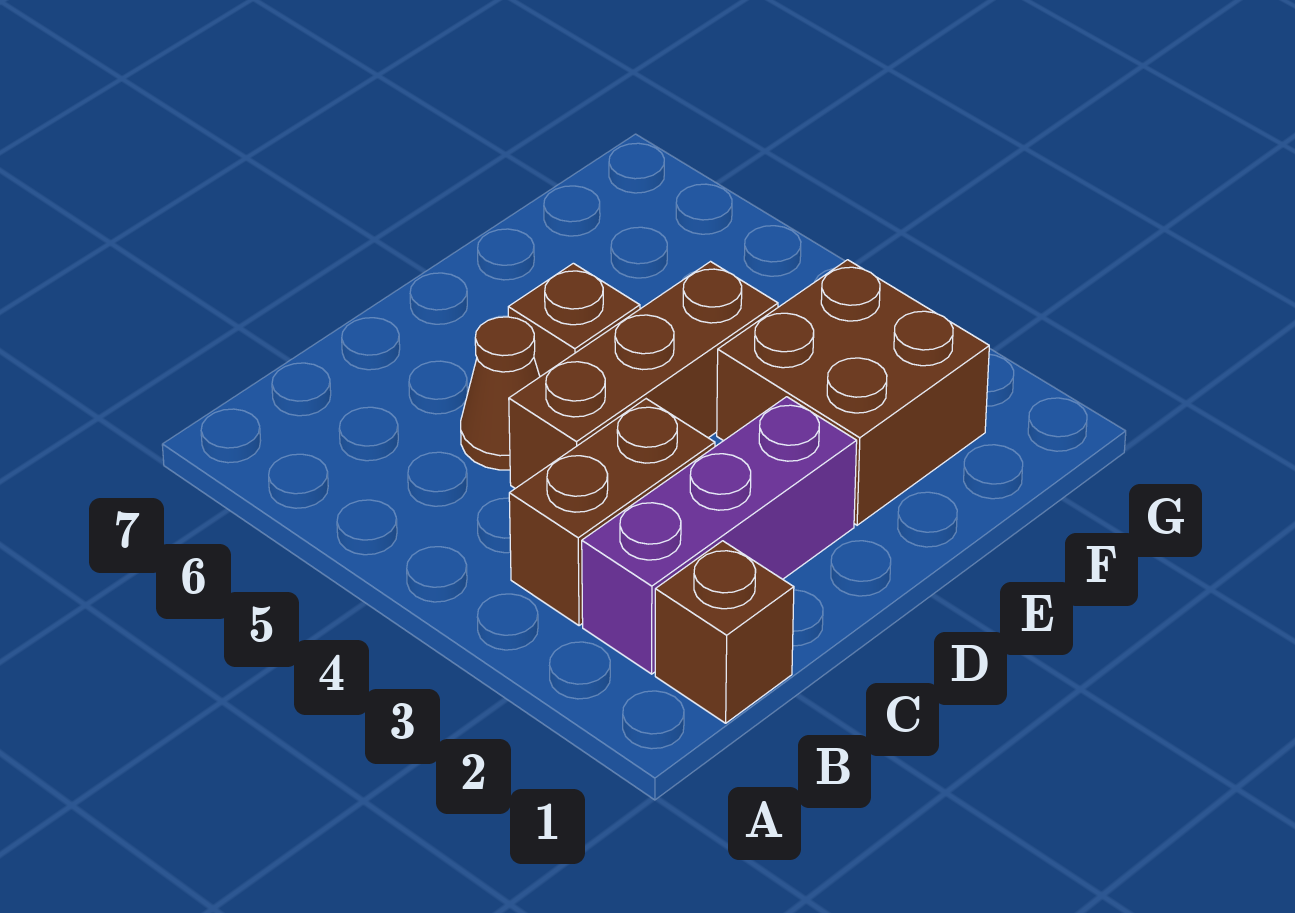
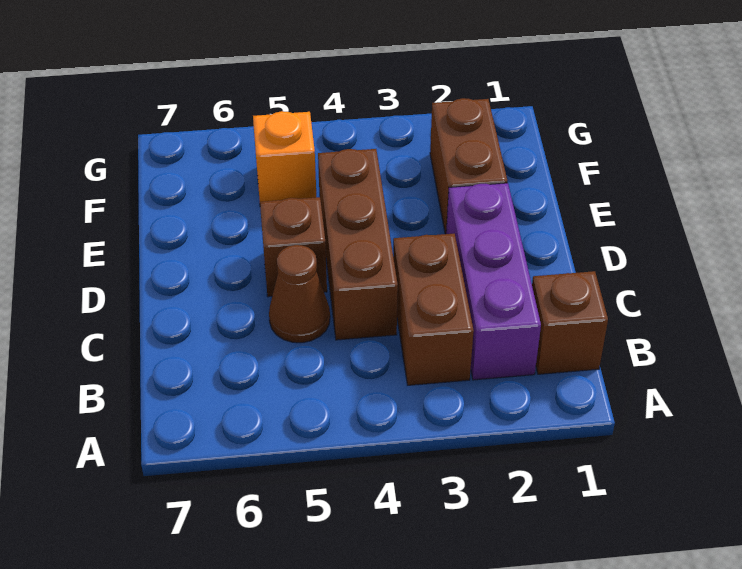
brown 2x2 brick [717,260,989,525] -> brown 1x2 brick [430,98,507,234]
none -> orange 1x1 brick [253,111,316,202]

